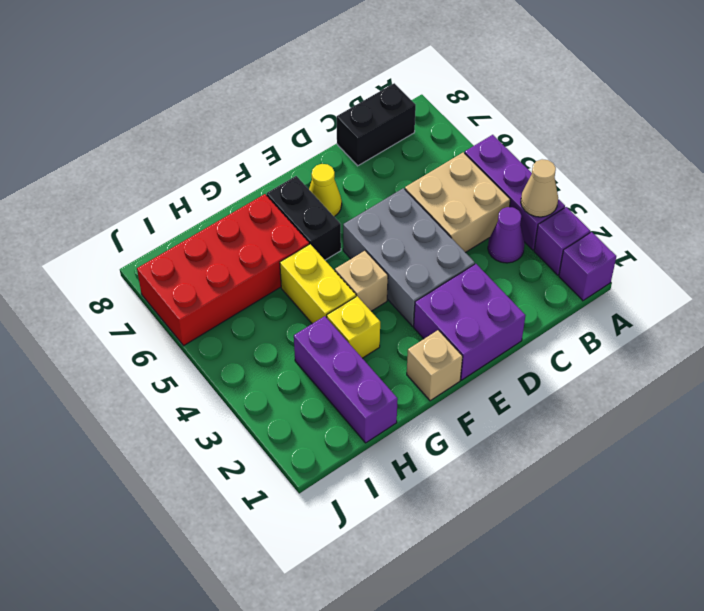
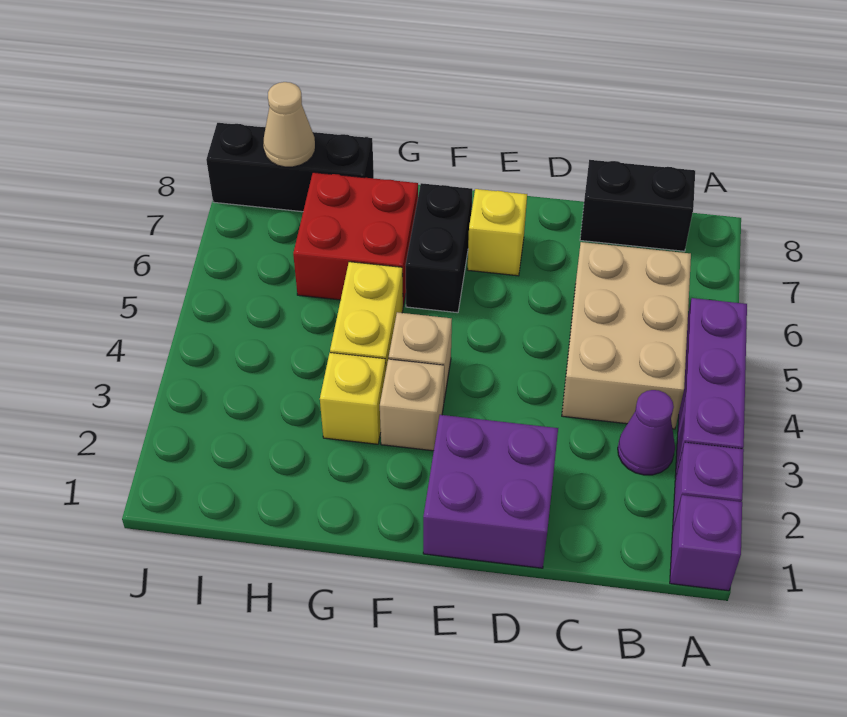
tan 1x1 cone [521,159,558,217] -> tan 1x1 cone moved to [263,82,315,167]
tan 2x2 brick [405,152,510,253] -> tan 2x3 brick [562,242,691,429]
grey 2x3 brick [343,188,475,326] -> none
yellow 1x1 cone [309,164,342,217] -> yellow 1x1 brick [467,189,527,276]
tan 1x1 brick [407,330,463,401] -> tan 1x1 brick moved to [380,359,444,451]
red 2x4 brick [137,194,309,346] -> red 2x2 brick [293,172,418,306]
purple 1x3 brick [294,316,398,443] -> none
none -> black 1x3 brick [206,123,374,212]

